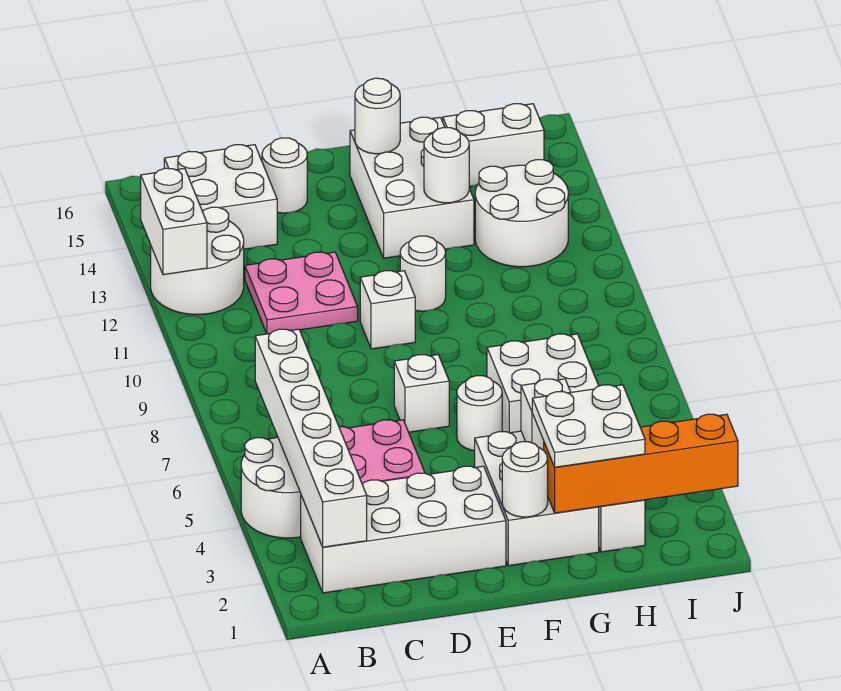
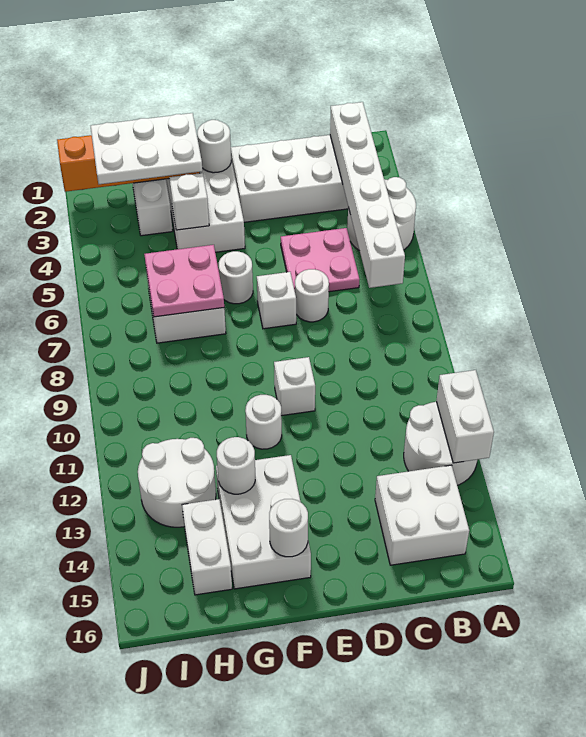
pink 2x2 plate [245,252,358,334] -> pink 2x2 plate moved to [144,245,224,317]
white 1x1 round brick [262,138,307,213] -> white 1x1 round brick moved to [295,269,329,322]
white 2x2 plate [532,385,645,467] -> white 2x3 plate [91,113,202,184]
white 1x2 brick [443,104,544,186] -> white 1x2 brick turned to [182,499,232,595]

